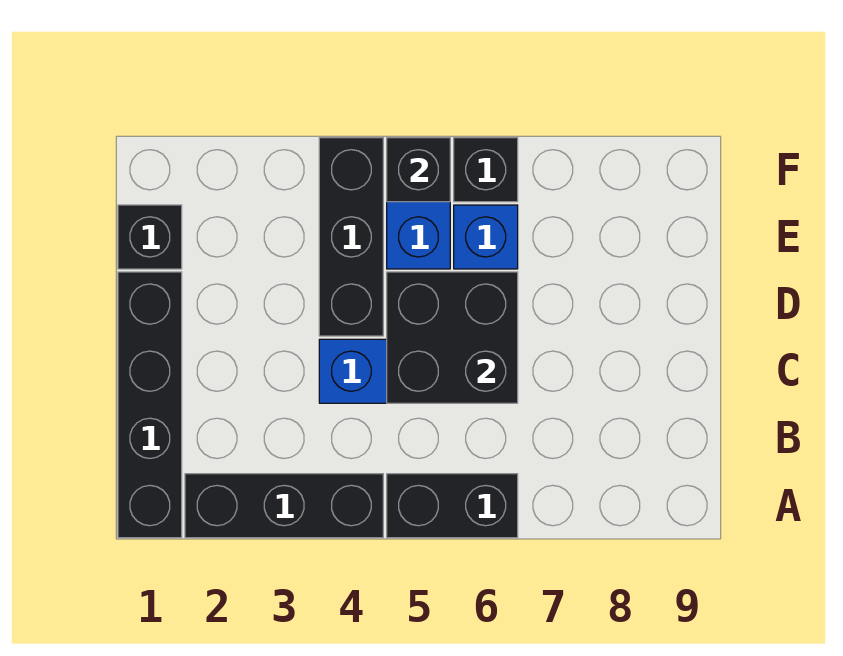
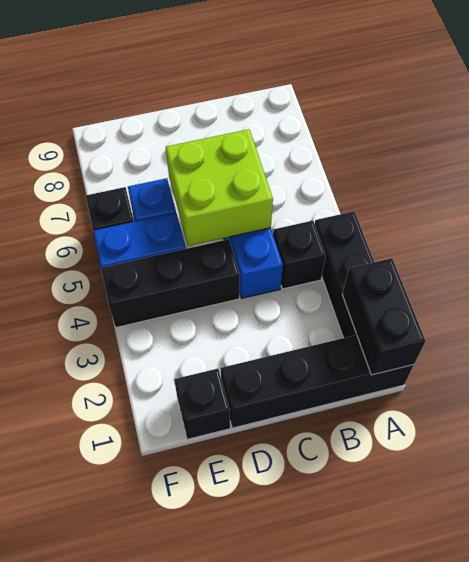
black 1x2 brick [387,474,518,538] -> black 1x2 brick moved to [342,258,425,375]
black 2x2 brick [387,272,518,403] -> lime 2x2 brick [166,129,273,246]
black 1x1 brick [387,138,450,202] -> black 1x1 brick moved to [273,220,326,289]

